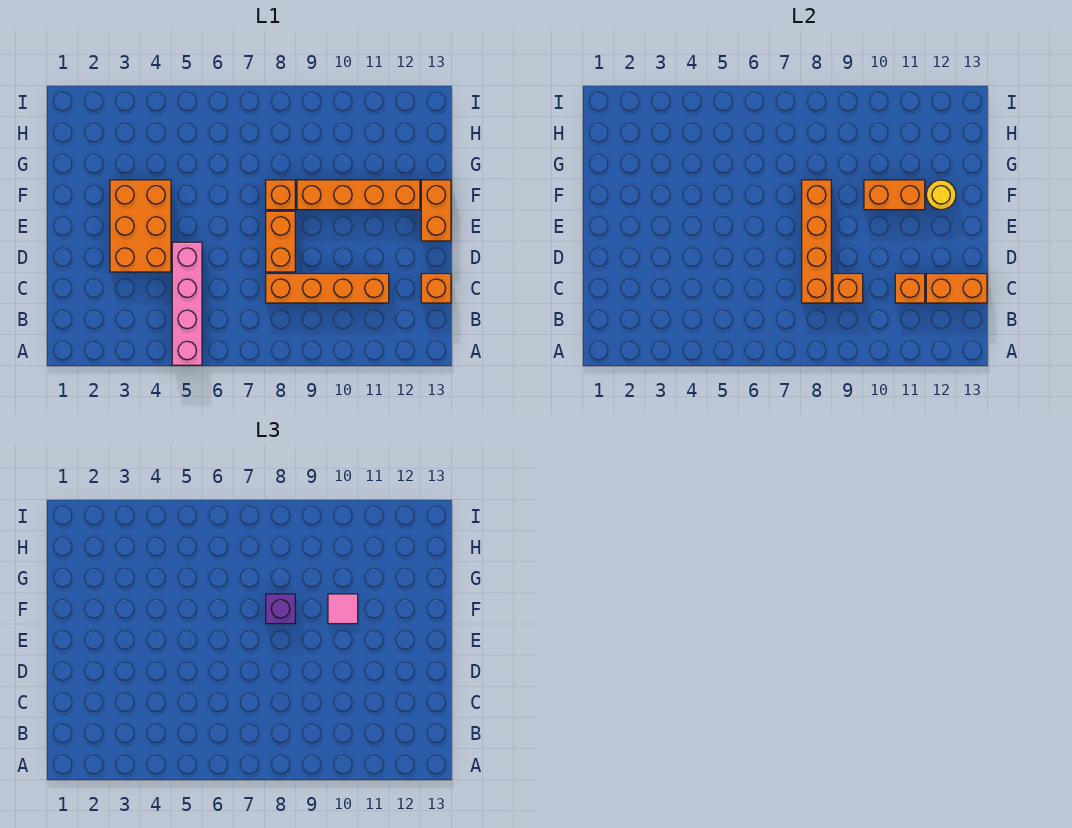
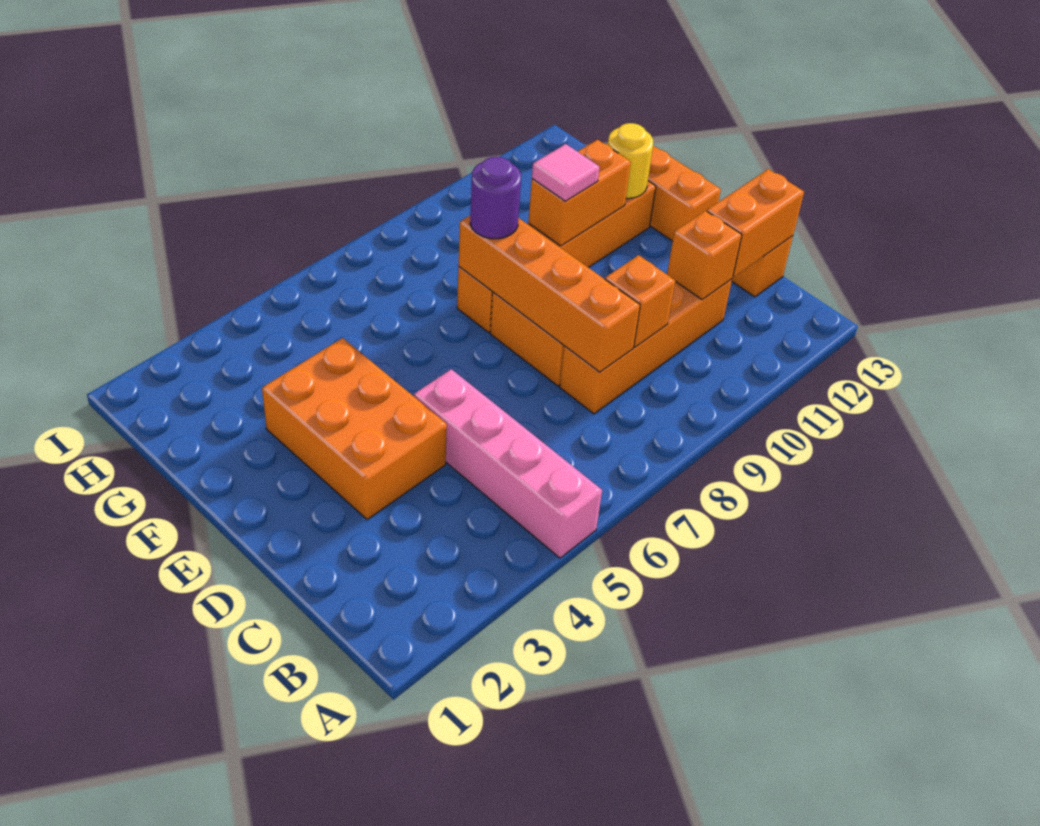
purple 1x1 brick [266,594,295,624] -> purple 1x1 round brick [470,157,521,239]

